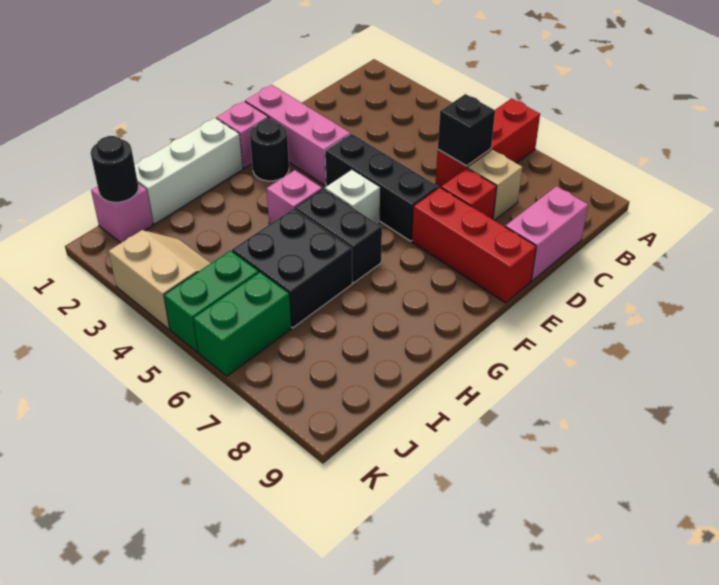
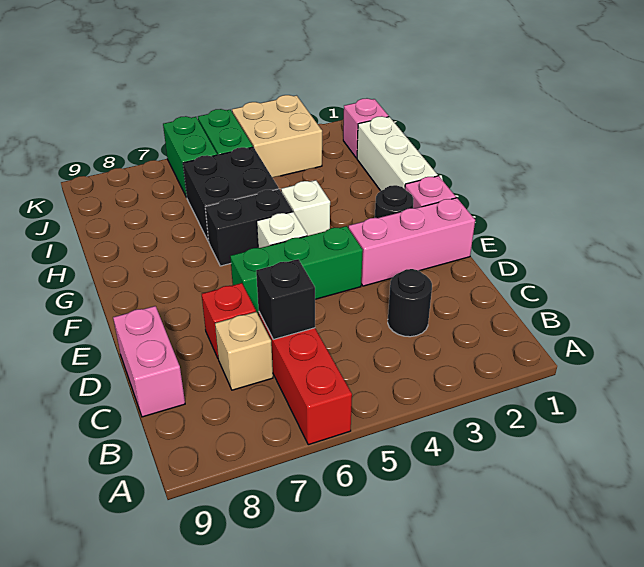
black 1x3 brick [325,134,438,241] -> green 1x3 brick [230,226,363,315]
red 1x3 brick [412,188,536,303] -> none
pink 1x1 brick [266,170,322,224] -> white 1x1 brick [281,180,330,236]
black 1x1 round brick [91,136,139,202] -> black 1x1 round brick moved to [388,269,432,337]
tan 2x2 slope [108,230,211,329] -> tan 2x2 brick [232,95,322,178]

